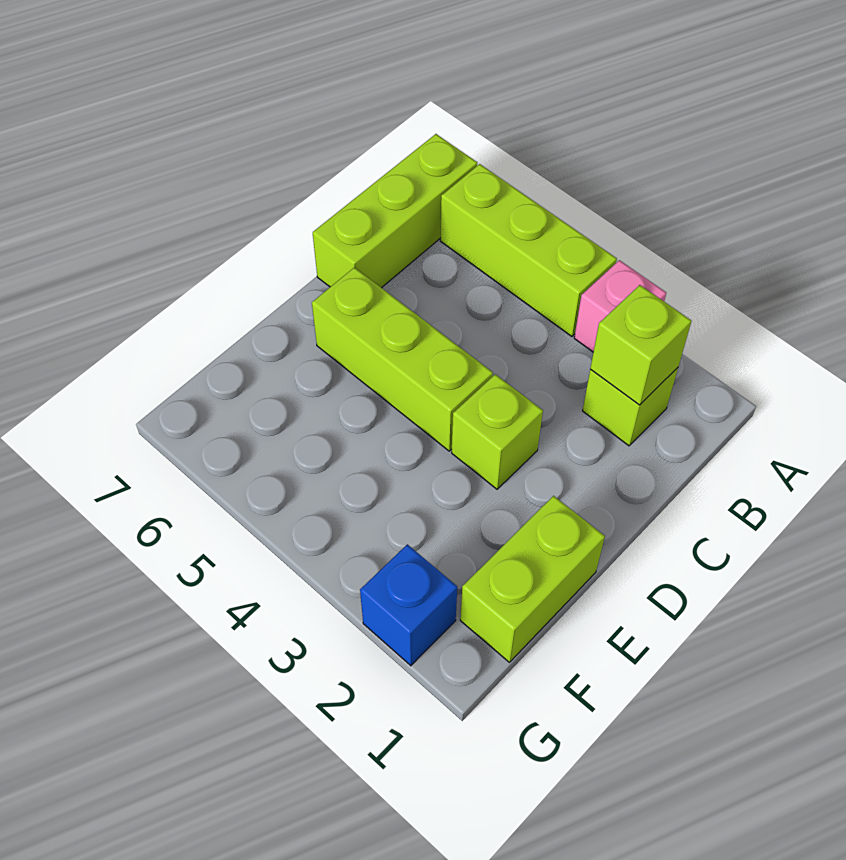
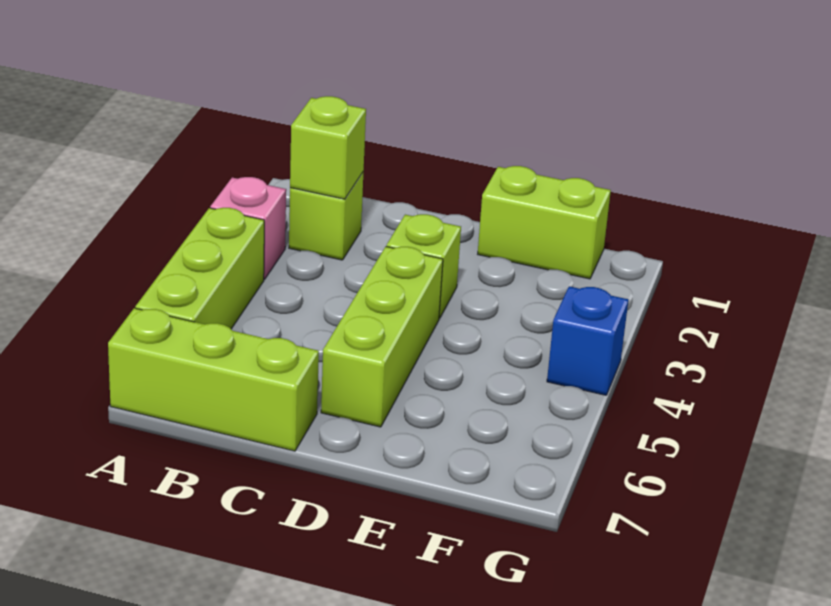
blue 1x1 brick [360,544,457,666] -> blue 1x1 brick moved to [547,286,628,395]

